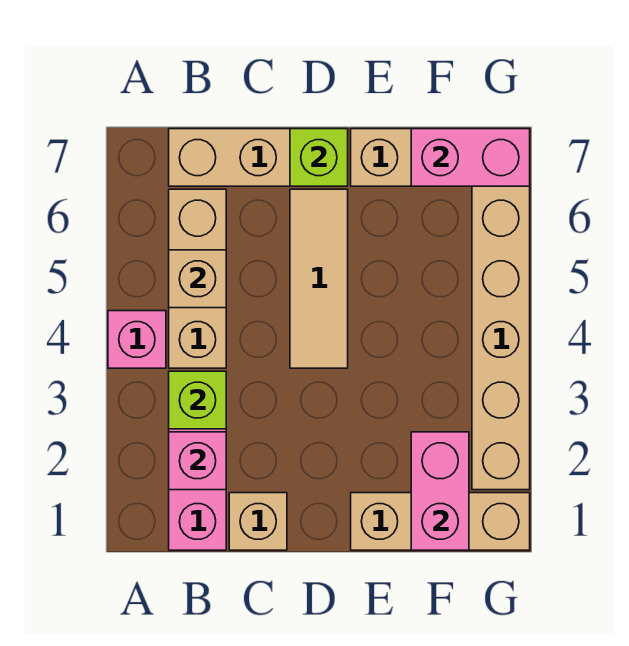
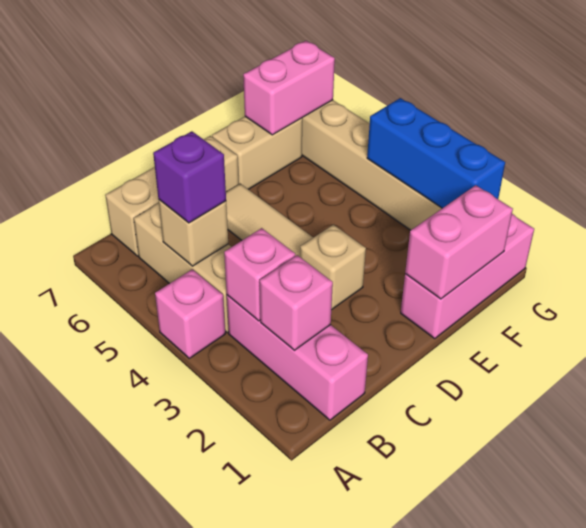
lime 1x1 brick [169,371,226,429] -> pink 1x1 brick [224,228,295,321]
none -> purple 1x1 brick [153,131,226,223]
tan 1x1 brick [229,493,287,550] -> tan 1x1 brick moved to [300,225,366,310]
lime 1x1 brick [290,129,348,186] -> none
tan 1x3 brick [351,493,530,550] -> pink 1x3 brick [401,214,534,339]
pink 1x2 brick [411,432,469,550] -> pink 1x2 brick turned to [405,185,513,299]
none -> blue 1x3 brick [367,98,505,208]

